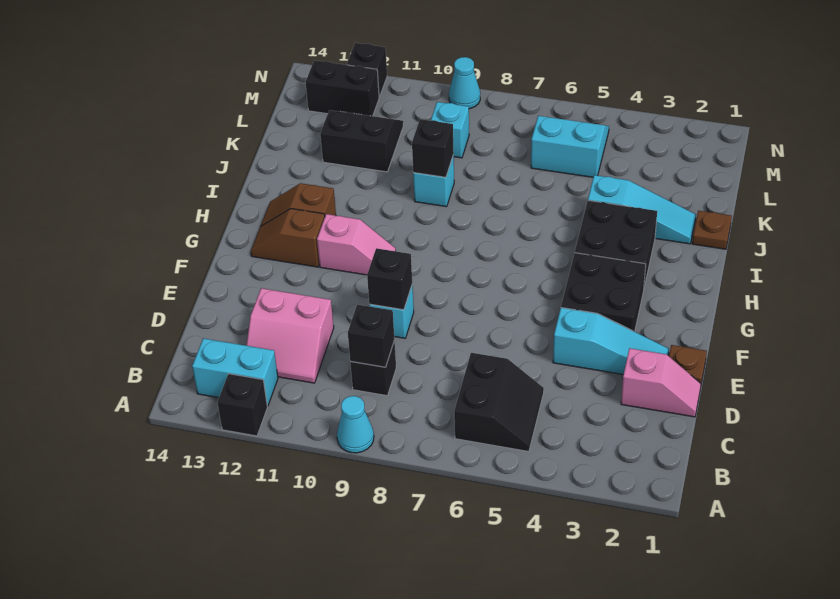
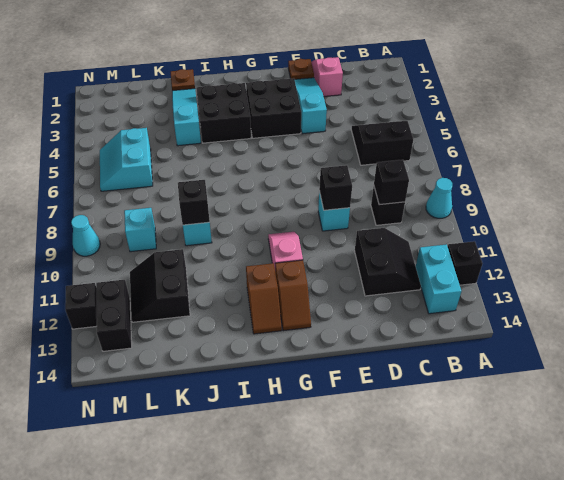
pink 2x2 slope [246,288,334,383] -> black 2x2 slope [355,228,421,296]

